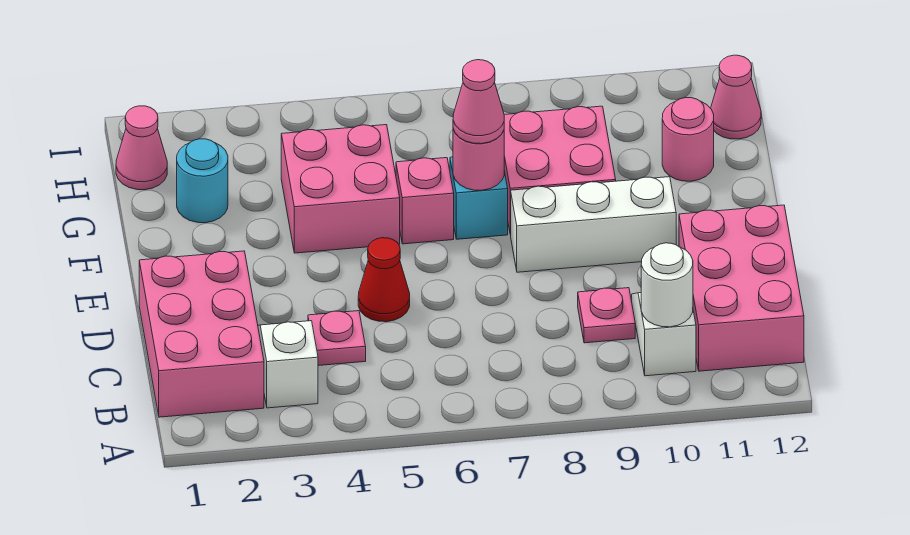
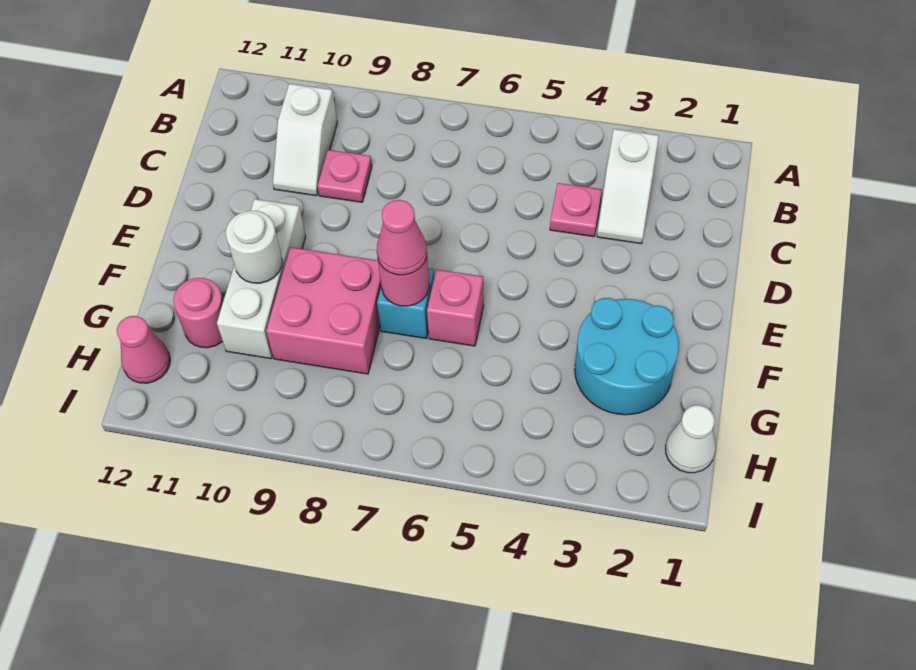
pink 2x3 brick [139,251,264,417] -> none
white 1x1 round brick [641,243,693,327] -> white 1x1 round brick moved to [226,210,282,283]
pink 2x3 brick [679,205,804,371] -> none
red 1x1 cone [358,238,410,322] -> none
white 1x3 brick [510,177,676,272] -> white 1x3 brick turned to [217,199,306,359]
pink 2x2 brick [281,125,400,253] -> none
cyan 1x1 round brick [177,139,228,223] -> cyan 2x2 round brick [575,298,679,415]
pink 1x1 cone [116,106,167,190] -> white 1x1 cone [666,405,716,473]

